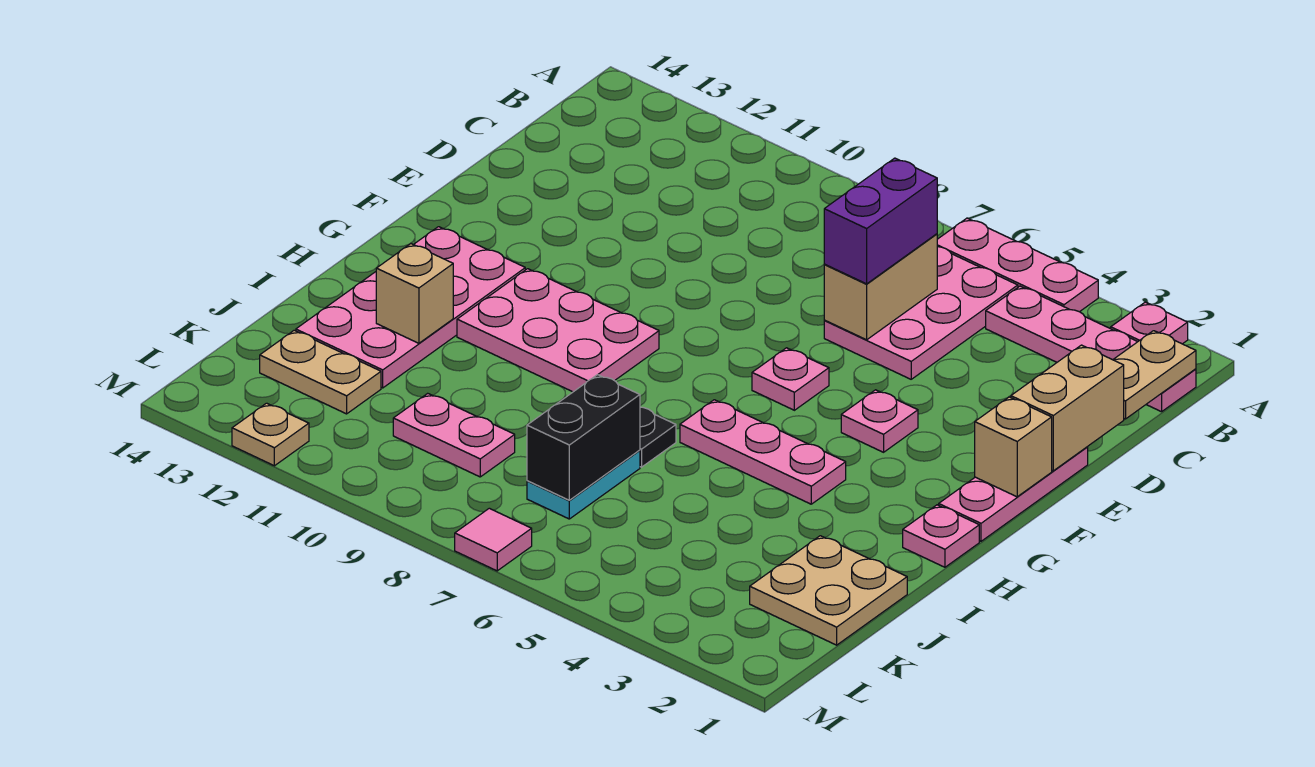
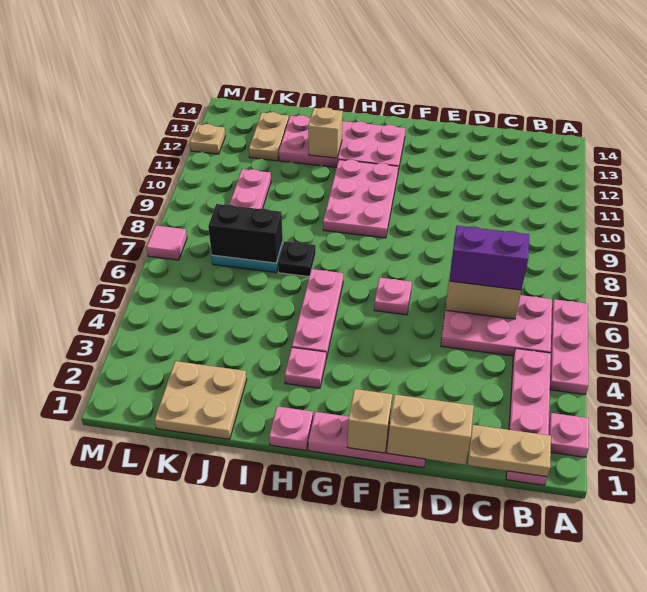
pink 1x1 plate [841,390,918,452] -> pink 1x1 plate moved to [285,348,326,388]

